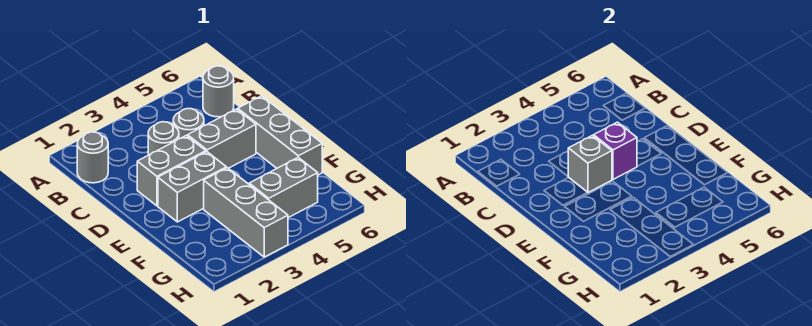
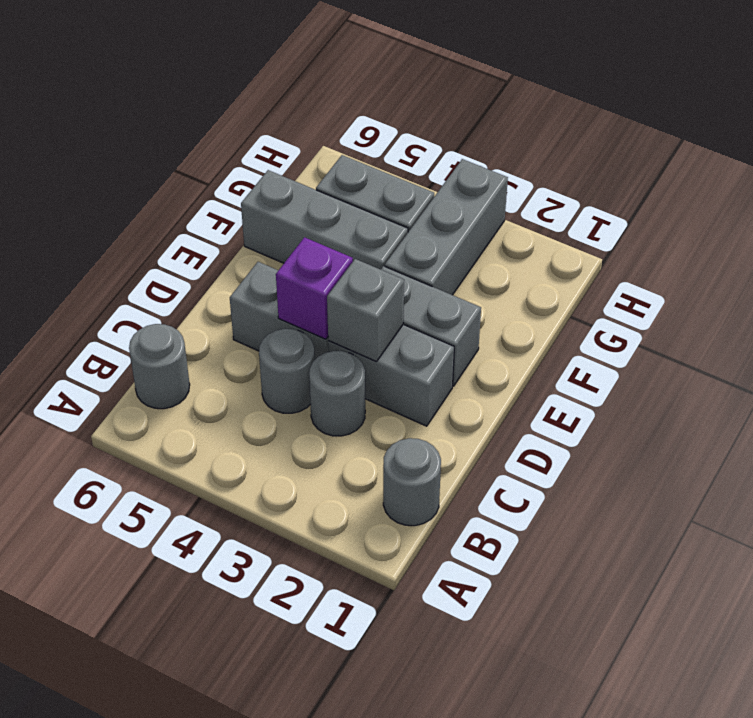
grey 1x3 brick [238,96,322,175] -> grey 1x3 brick turned to [241,170,408,270]

